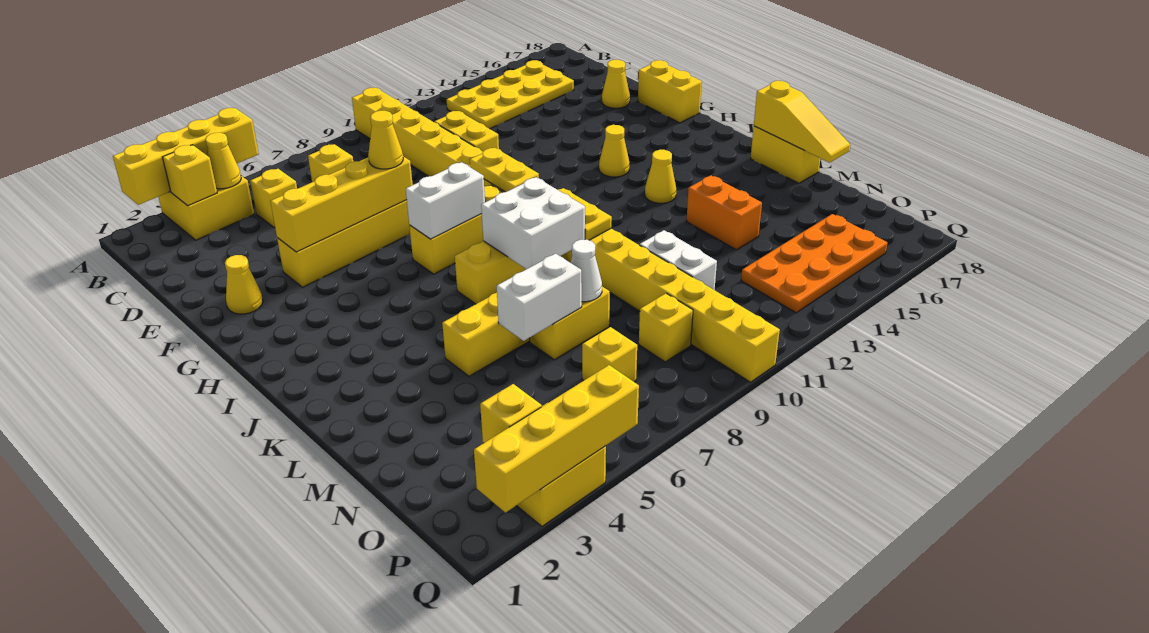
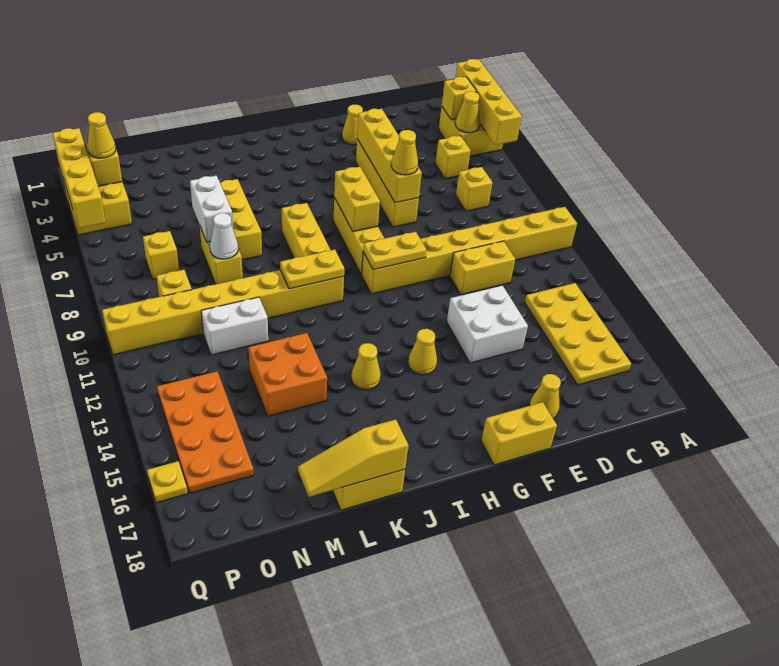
white 1x2 brick [406,162,485,239] -> yellow 1x2 brick [334,167,380,232]
white 2x2 brick [481,177,585,269] -> white 2x2 brick moved to [447,286,528,363]
orange 1x2 brick [686,176,762,250] -> orange 2x2 brick [249,333,327,416]
none -> yellow 1x1 cone [88,112,116,158]
none -> yellow 1x1 plate [147,461,188,503]

